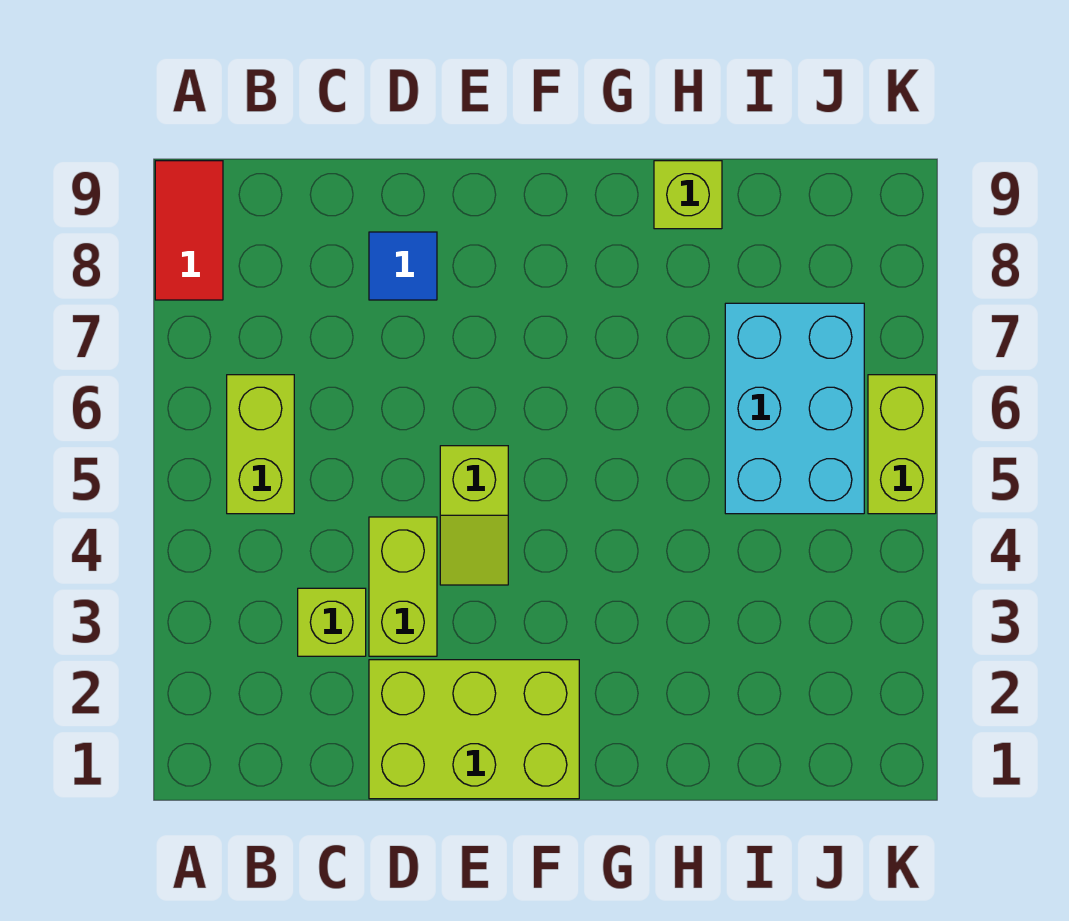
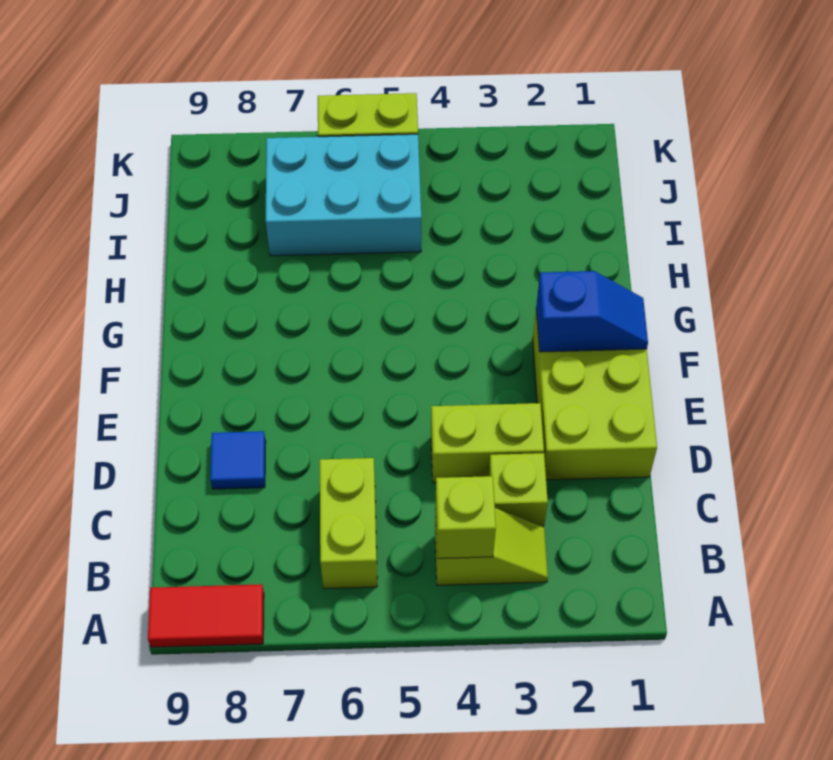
lime 1x2 brick [227,375,294,514] -> lime 1x2 brick turned to [320,458,377,589]
lime 1x2 slope [440,446,508,585] -> lime 1x2 slope moved to [435,508,548,585]
none -> blue 1x2 slope [536,271,648,352]
lime 1x1 brick [654,161,722,229] -> lime 1x1 brick moved to [435,476,496,558]

